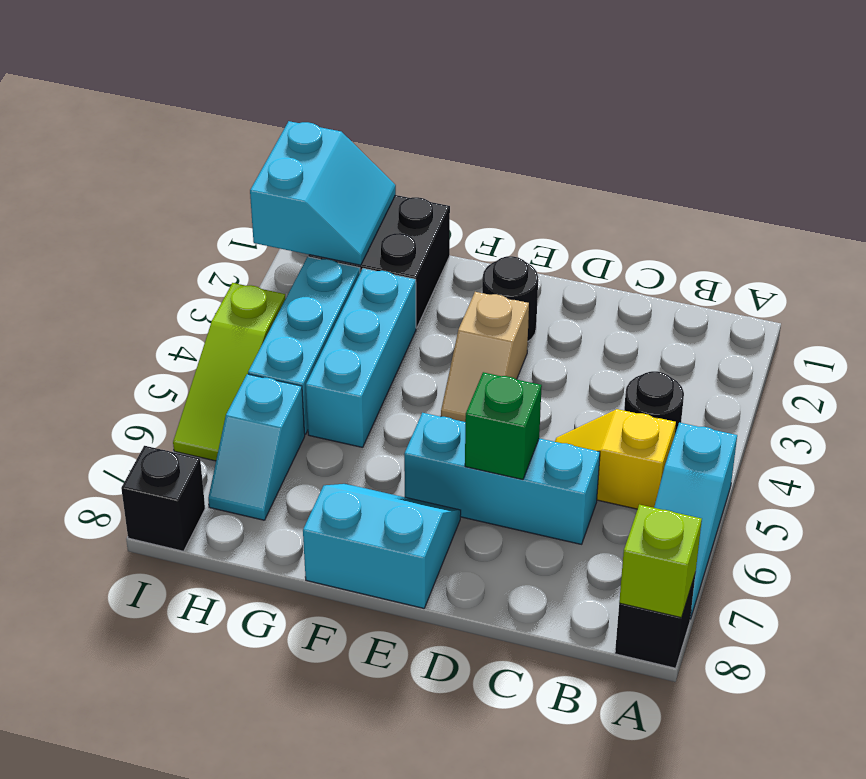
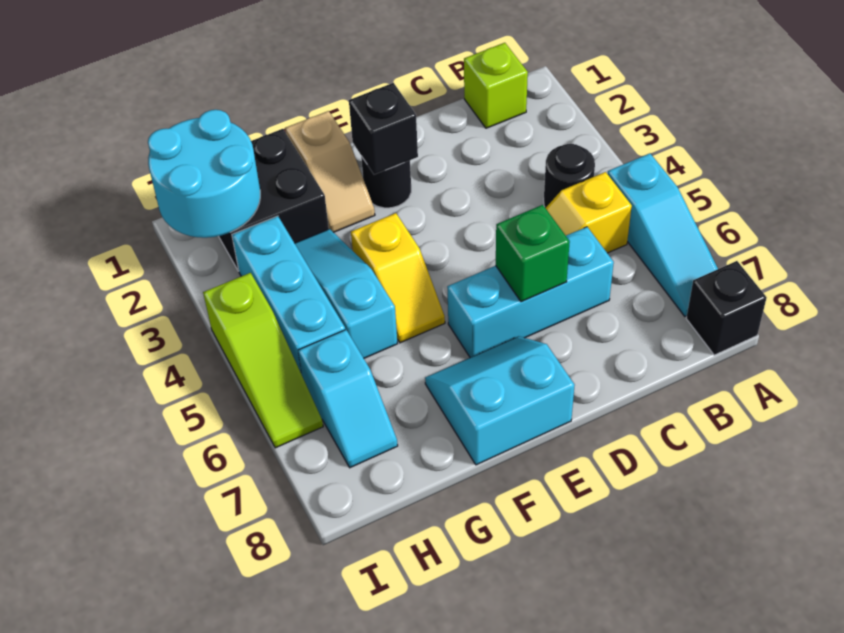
lime 1x1 brick [619,505,702,618] -> lime 1x1 brick moved to [464,43,528,128]
tan 1x2 slope [441,292,529,422] -> tan 1x2 slope moved to [285,111,375,232]
none -> yellow 1x2 slope [351,213,445,343]
cyan 1x3 brick [306,268,416,447] -> cyan 1x3 slope [295,229,397,358]
cyan 2x2 slope [250,121,396,265] -> cyan 2x2 round brick [148,110,260,238]
black 1x1 brick [121,446,205,551] -> black 1x1 brick moved to [349,83,418,175]

